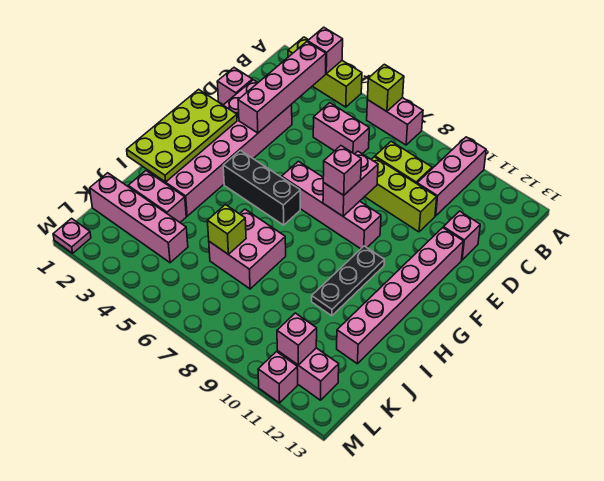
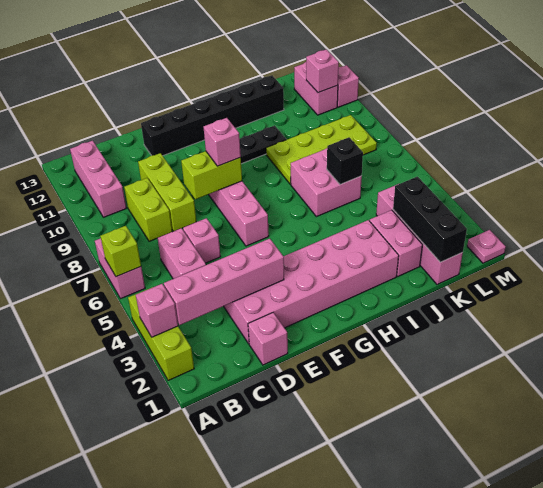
pink 1x3 brick [417,137,486,216] -> pink 1x3 brick turned to [70,141,126,217]
pink 1x1 brick [443,211,480,260] -> pink 1x1 brick moved to [183,218,220,263]
pink 1x2 brick [323,151,378,216] -> lime 1x2 brick [181,151,242,199]
pink 1x6 brick [337,228,464,364] -> black 1x6 brick [141,75,284,156]
lime 2x4 plate [127,89,237,182] -> lime 2x4 plate moved to [266,115,377,184]
black 1x3 brick [223,150,300,225] -> black 1x3 brick moved to [393,176,467,262]
lime 1x1 brick [208,205,246,255] -> black 1x1 brick [327,137,363,184]

